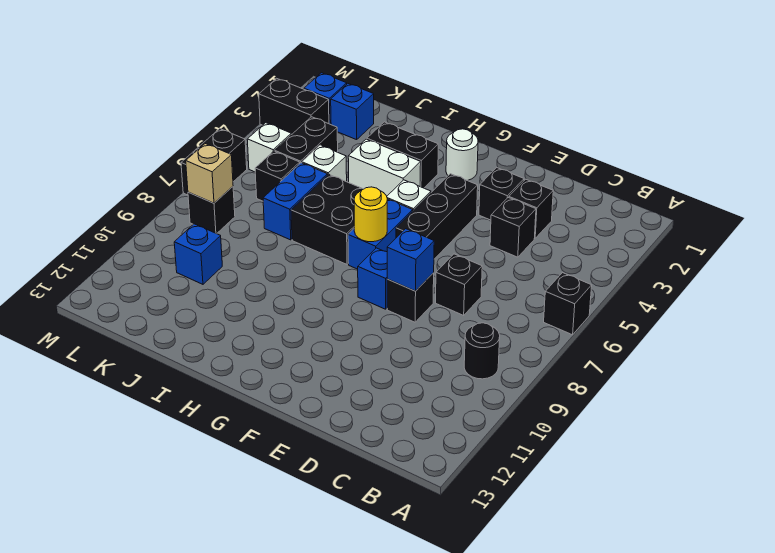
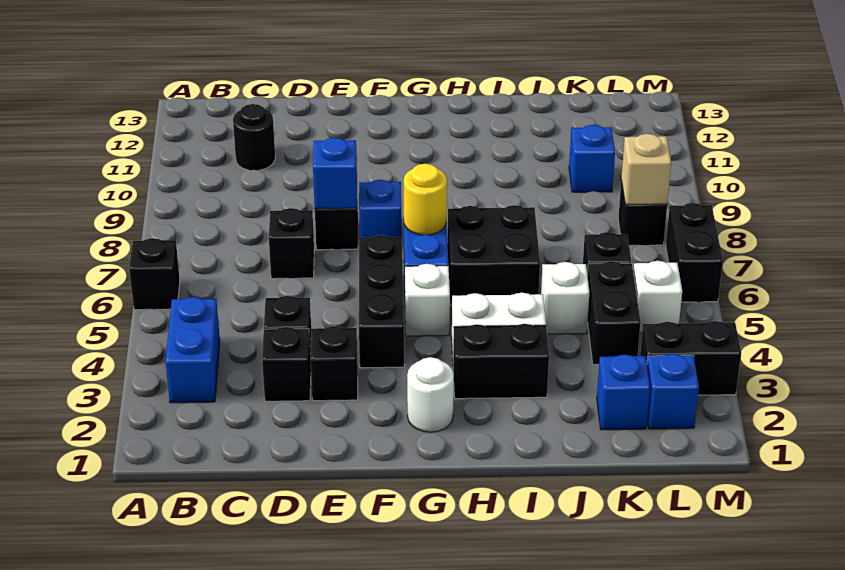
black 1x1 round brick [464,323,500,379] -> black 1x1 round brick moved to [233,104,275,170]
blue 1x2 brick [263,163,327,240] -> blue 1x2 brick moved to [165,297,220,403]

